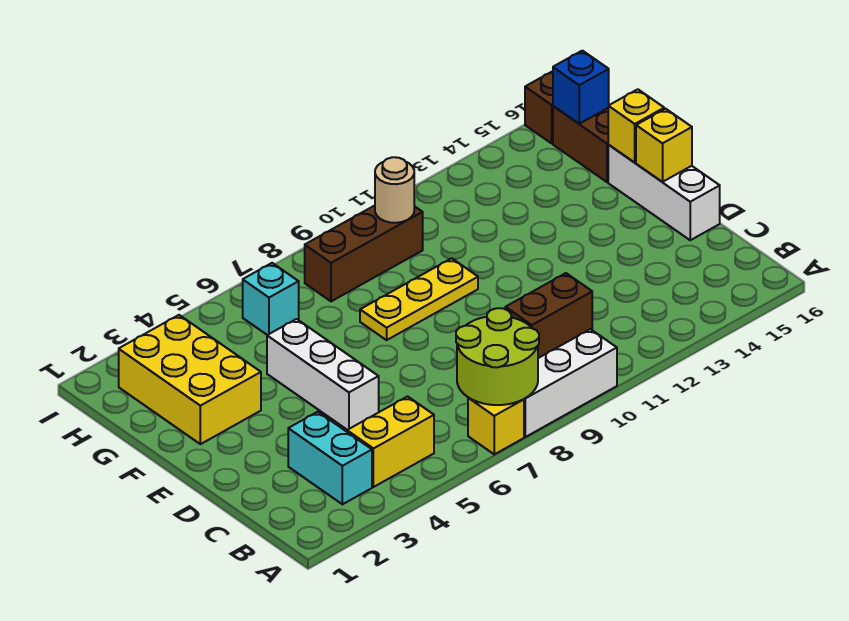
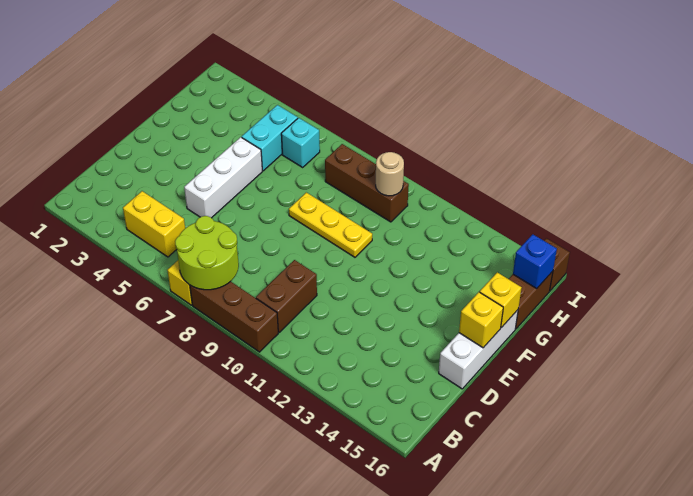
white 1x3 brick [524,329,617,437] -> brown 1x3 brick [190,281,278,352]
cyan 1x2 brick [288,412,372,504] -> cyan 1x2 brick moved to [242,105,298,171]
brown 1x2 brick [505,273,592,358] -> brown 1x2 brick turned to [256,260,317,332]
yellow 2x3 brick [119,315,261,444] -> none

